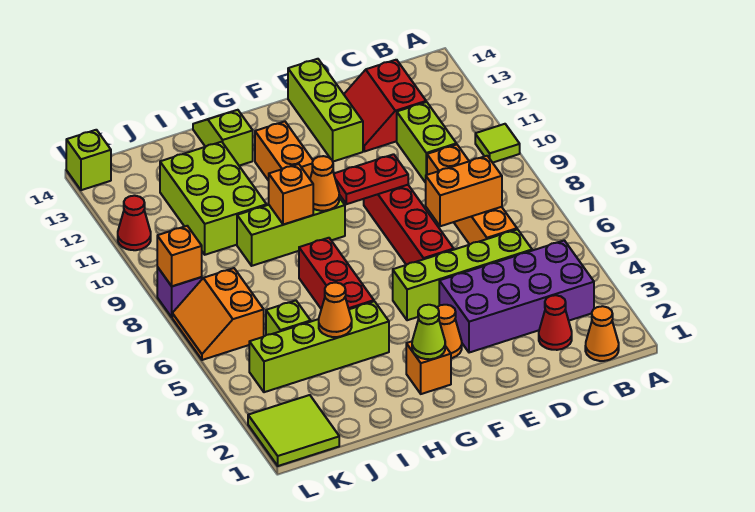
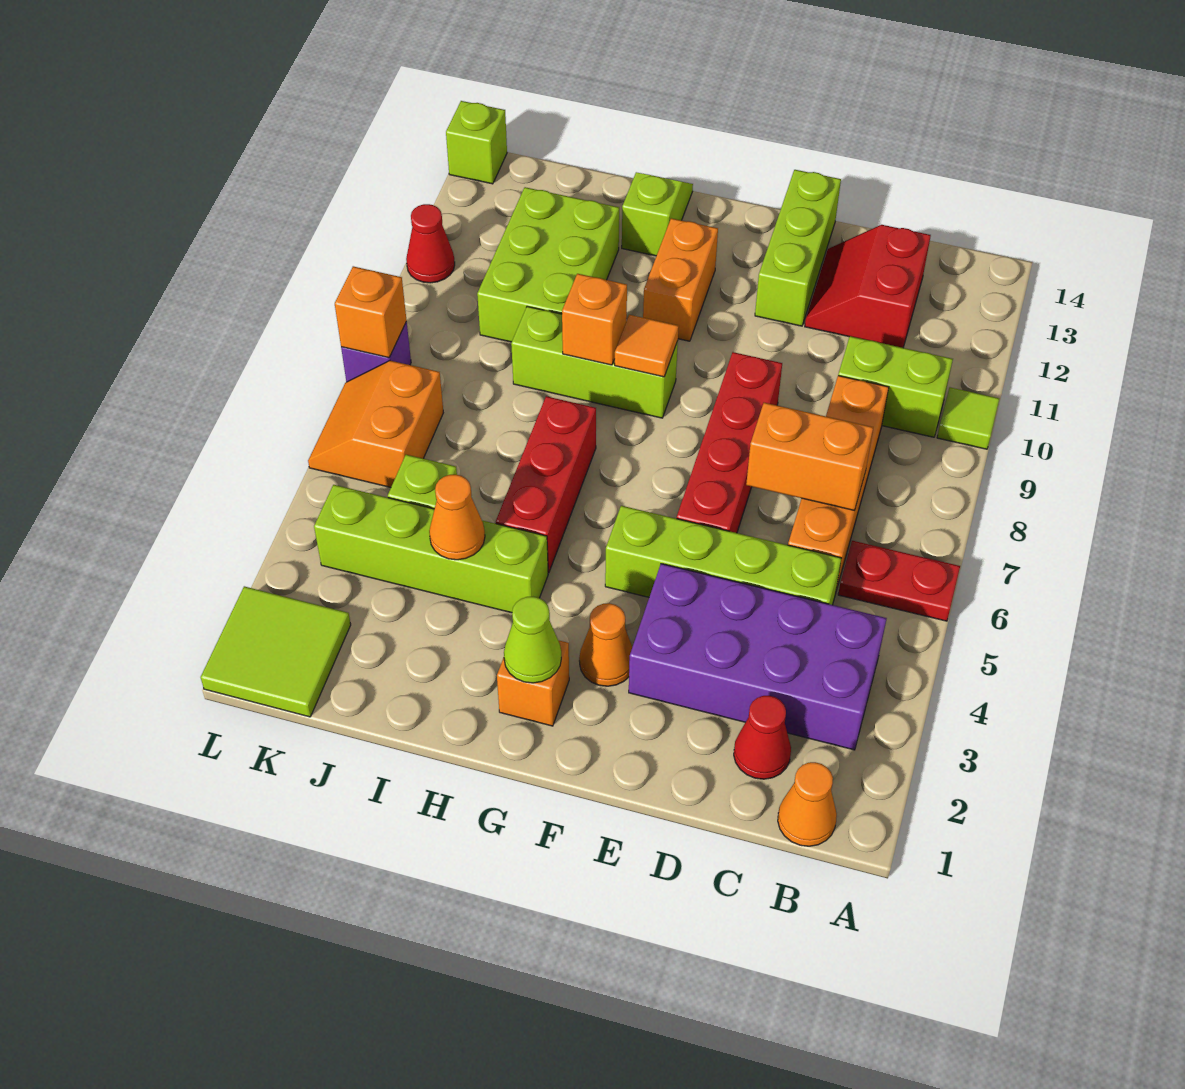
lime 1x2 brick [397,102,456,183] -> lime 1x2 brick turned to [838,336,953,437]
red 1x2 plate [334,154,408,204] -> red 1x2 plate moved to [838,541,960,621]
orange 1x1 cone [310,156,339,211] -> orange 1x1 tile [615,315,679,377]

